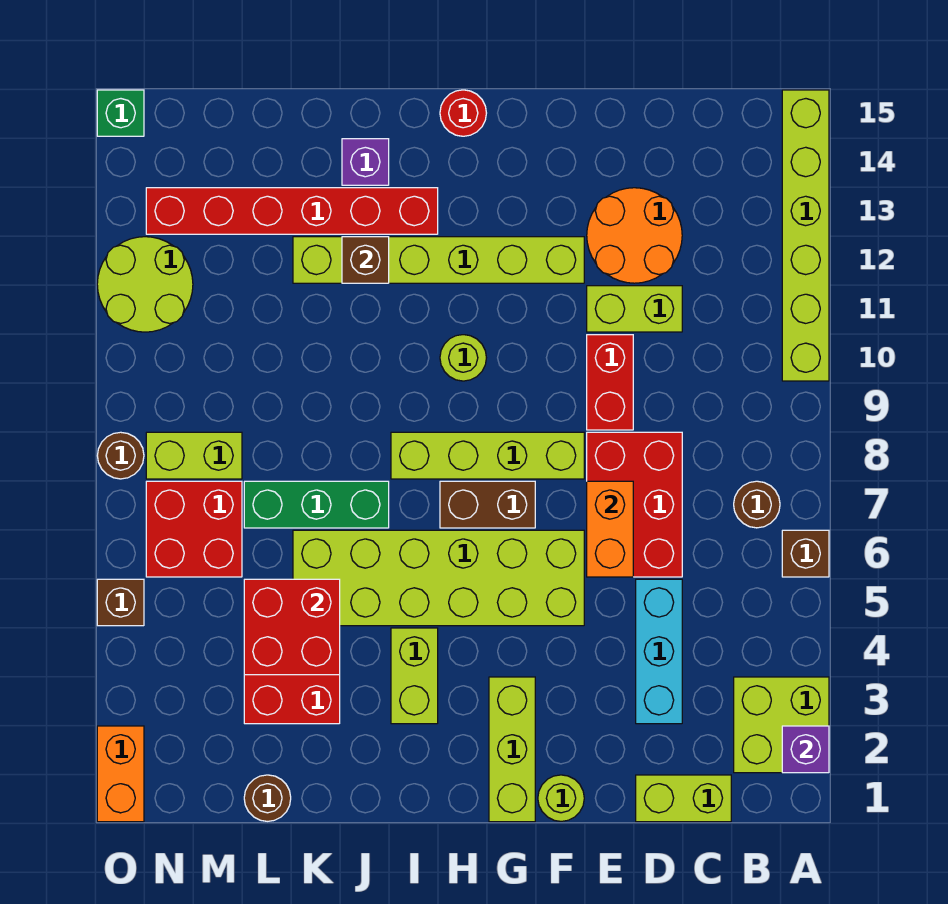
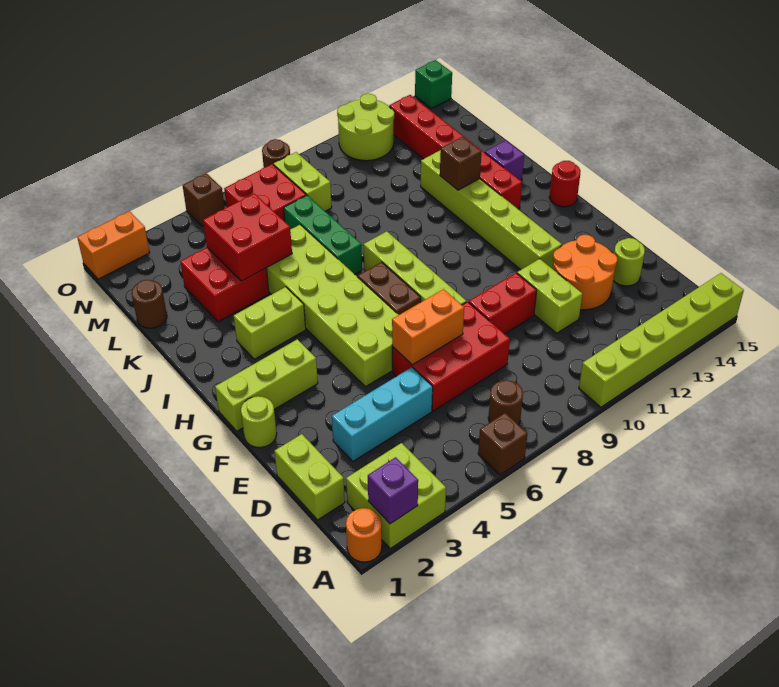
none -> orange 1x1 round brick [346,508,382,562]
lime 1x1 round brick [440,335,486,381] -> lime 1x1 round brick moved to [613,238,645,286]

